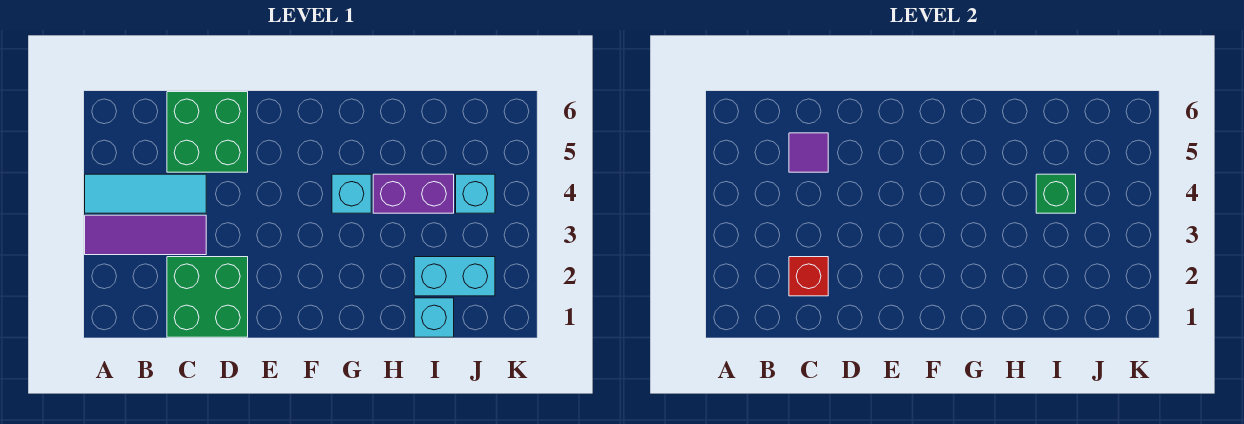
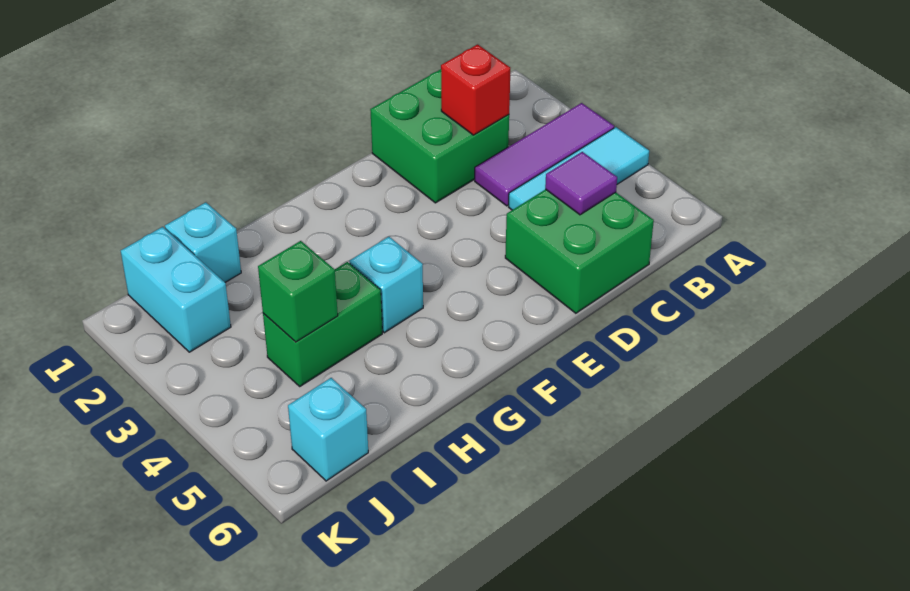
purple 1x2 brick [373,174,454,213] -> green 1x2 brick [263,262,382,386]
cyan 1x2 brick [414,257,495,296] -> cyan 1x2 brick turned to [121,227,231,352]
cyan 1x1 brick [456,174,495,213] -> cyan 1x1 brick moved to [288,378,368,481]

